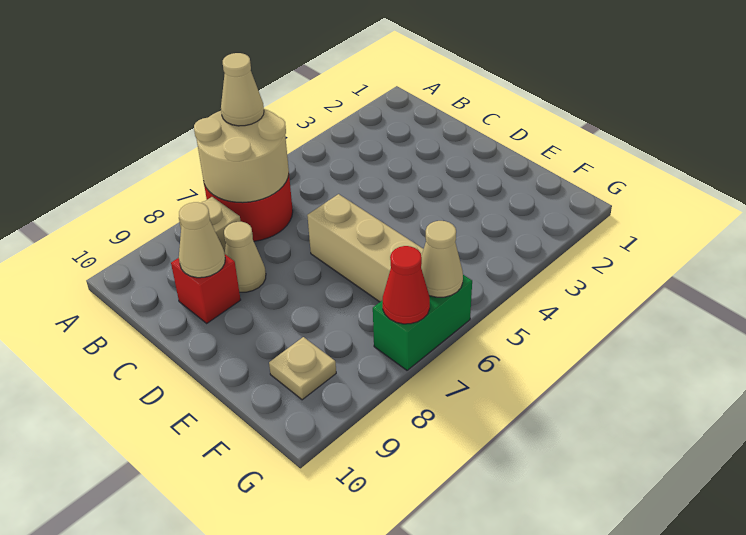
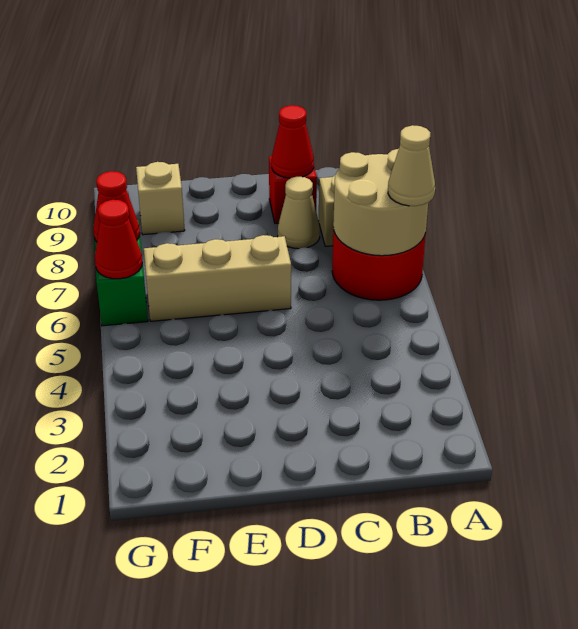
tan 1x1 cone [179,202,225,278] -> red 1x1 cone [271,105,314,178]
tan 1x1 plate [269,337,336,400] -> tan 1x1 brick [136,162,185,235]
tan 1x1 cone [421,221,463,297] -> red 1x1 cone [95,200,142,279]

